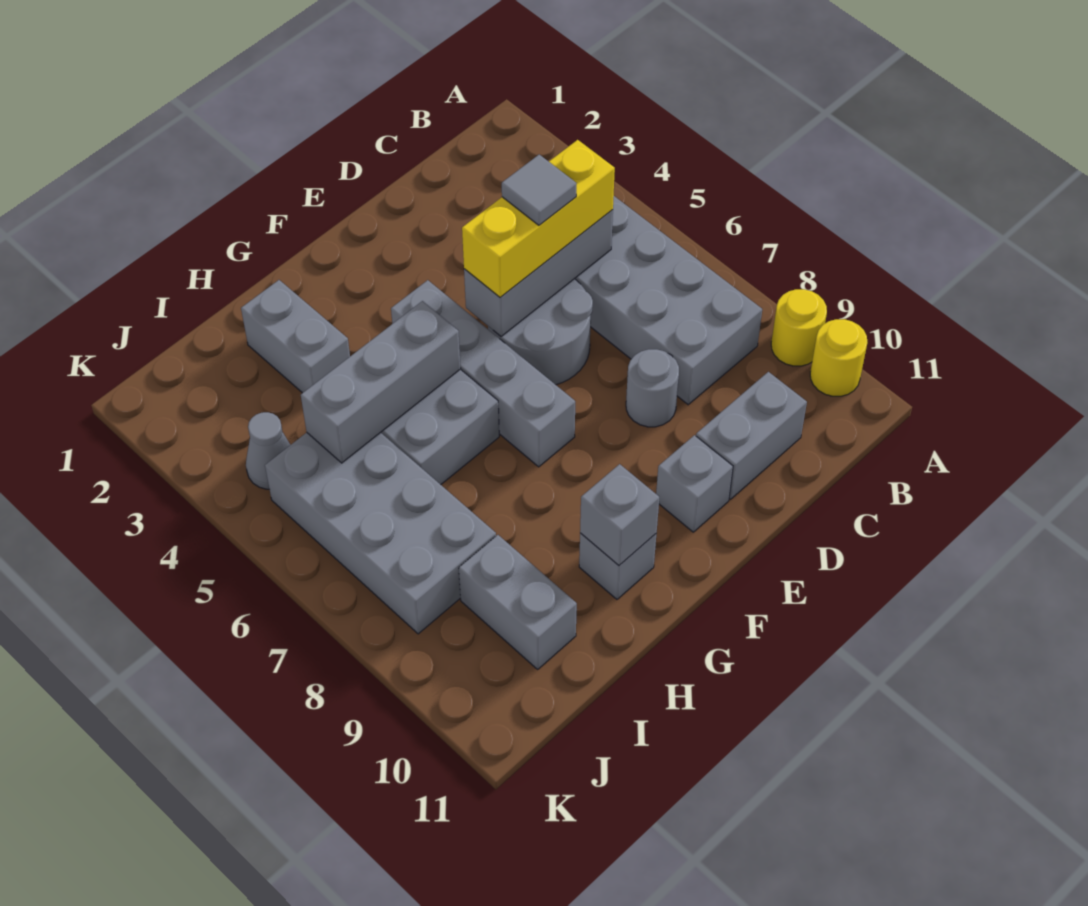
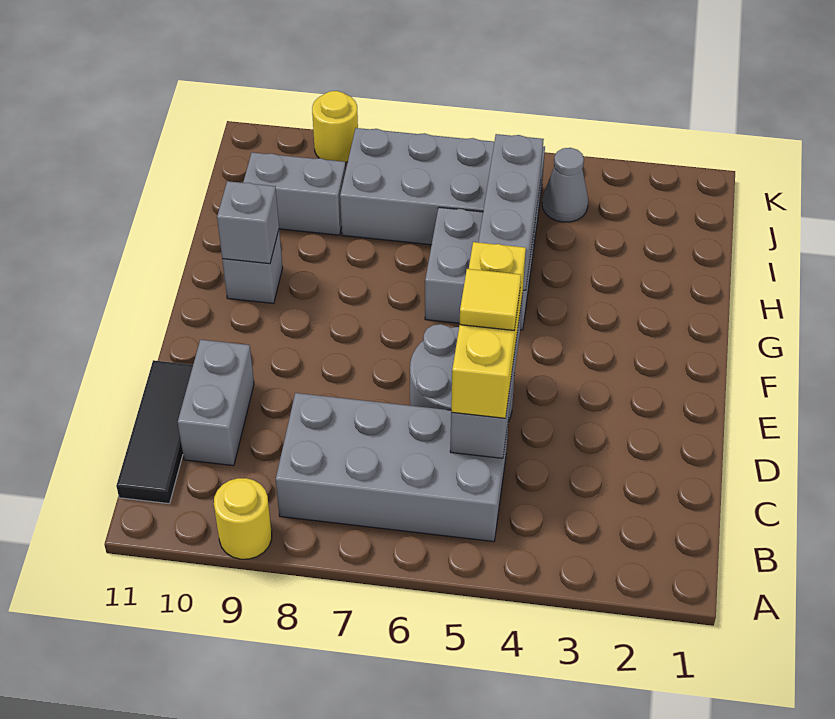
yellow 1x1 round brick [810,319,867,396] -> yellow 1x1 round brick moved to [312,91,358,163]
none -> black 1x3 tile [116,360,193,504]
grey 1x1 tile [502,155,576,225] -> yellow 1x1 tile [460,269,521,330]
grey 1x1 round brick [626,349,679,427] -> none
grey 1x1 brick [656,435,733,532] -> none
grey 1x4 brick [391,280,575,467] -> none
grey 1x2 brick [241,280,350,393] -> none

